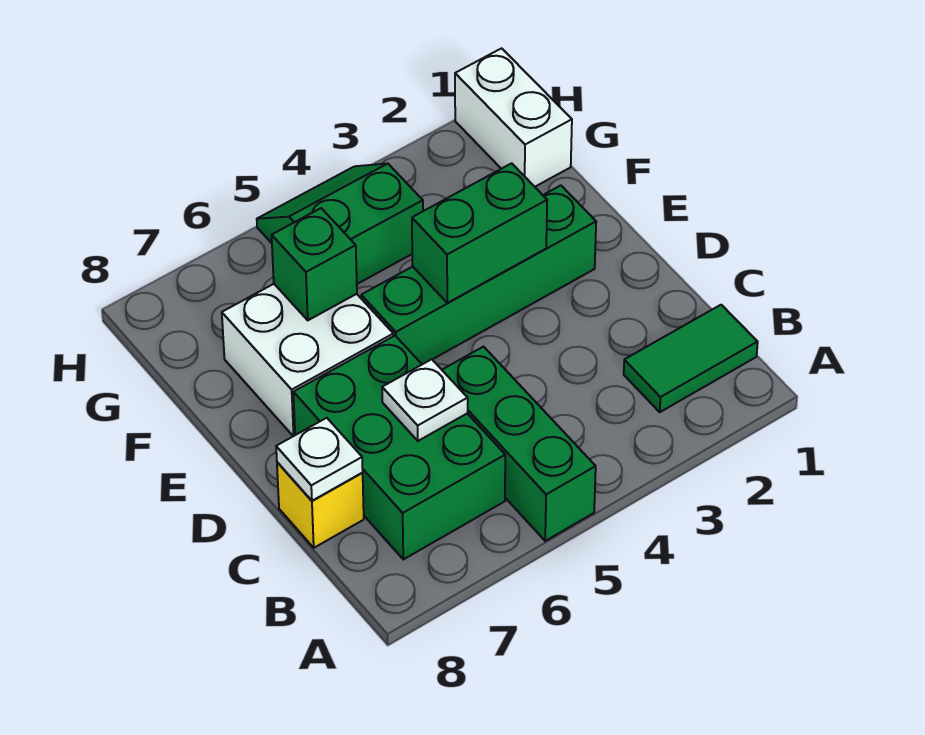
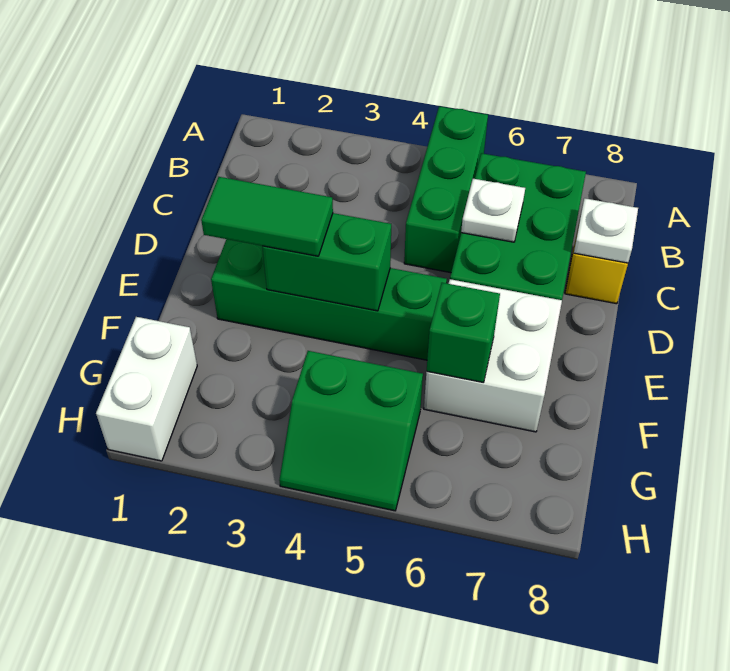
green 1x2 tile [624,305,758,412] -> green 1x2 tile moved to [201,177,333,256]

